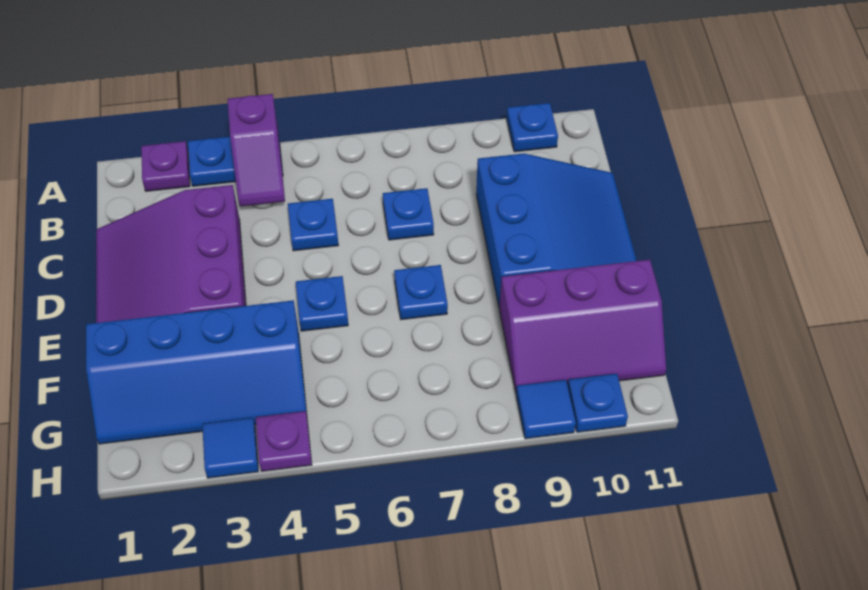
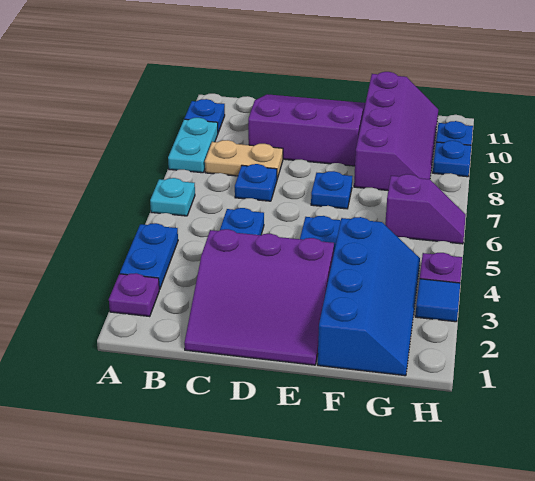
purple 1x2 slope [227,94,285,206] -> purple 1x2 slope moved to [385,174,466,244]
none -> cyan 1x1 plate [150,178,195,216]
none -> cyan 1x2 plate [168,118,218,173]
none -> tan 1x2 plate [205,140,283,179]
blue 3x3 slope [476,154,637,307] -> purple 3x3 slope [248,94,365,166]
purple 2x3 slope [499,260,666,393] -> purple 2x4 slope [354,72,438,190]
blue 1x1 tile [516,380,576,439] -> blue 1x1 plate [433,141,471,177]

